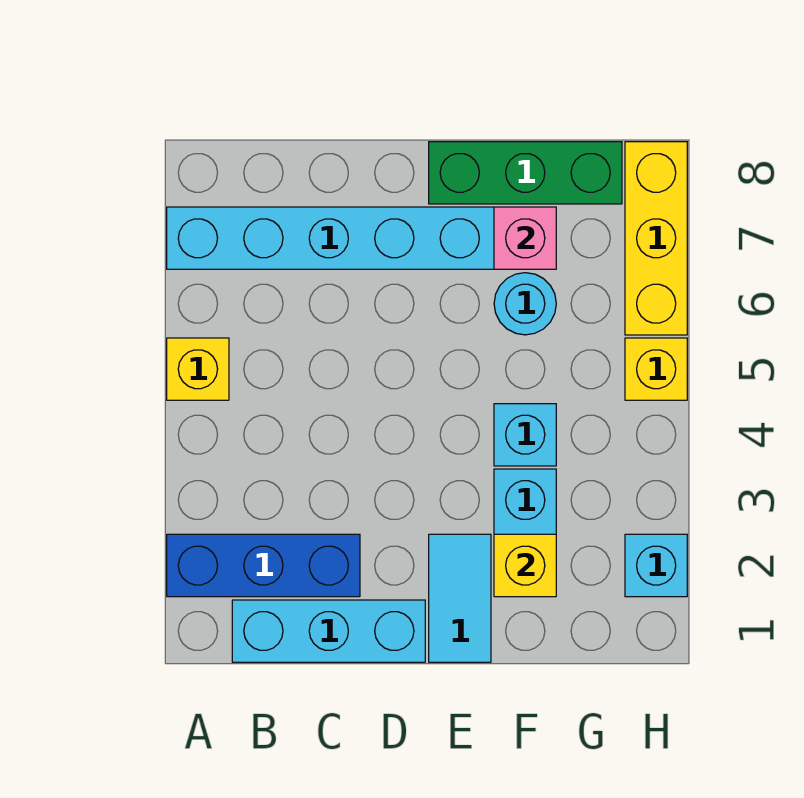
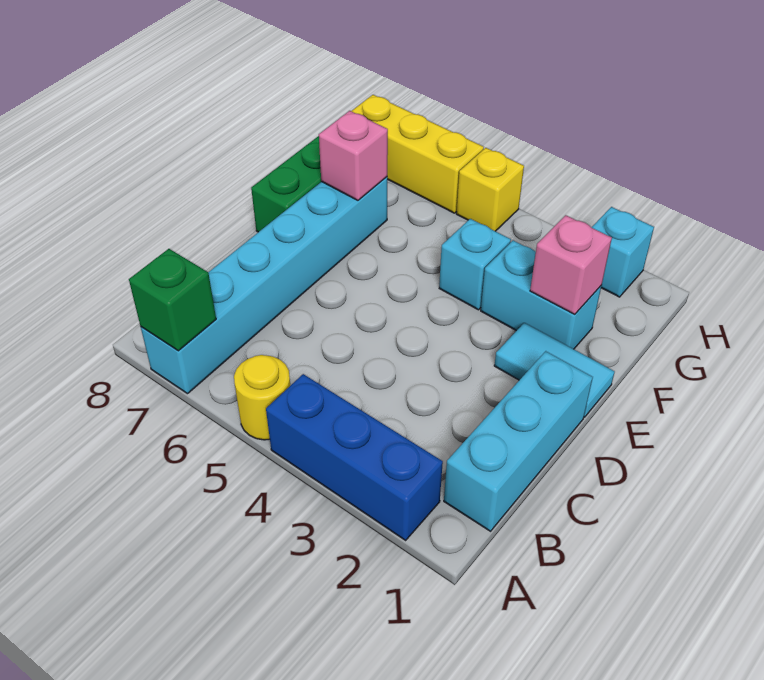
blue 1x3 brick [167,534,360,597] -> blue 1x3 brick turned to [266,374,443,540]
yellow 1x1 brick [167,338,229,400] -> yellow 1x1 round brick [234,355,290,440]
none -> green 1x1 brick [129,249,216,351]
yellow 1x1 brick [494,534,556,597] -> pink 1x1 brick [530,215,612,314]
cyan 1x1 round brick [494,273,556,335] -> none

